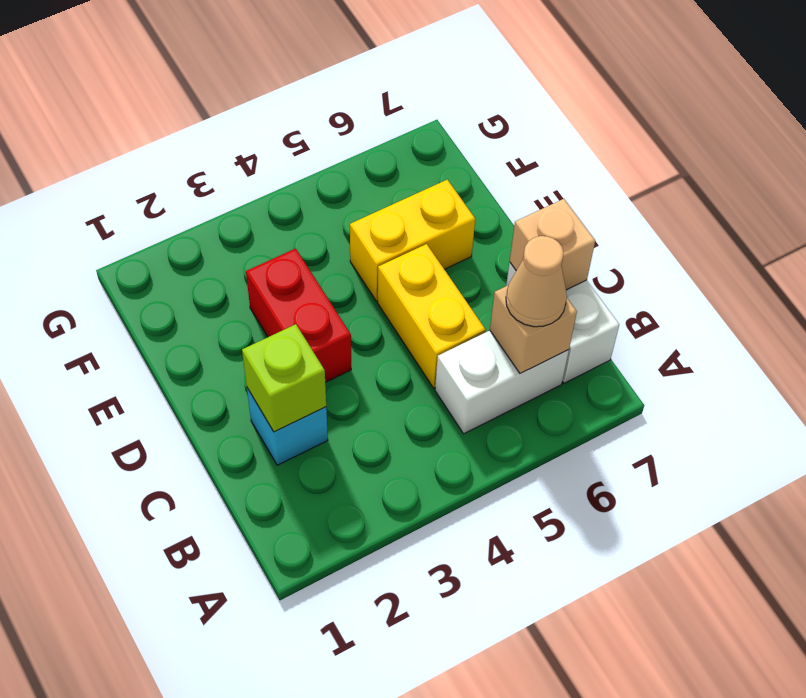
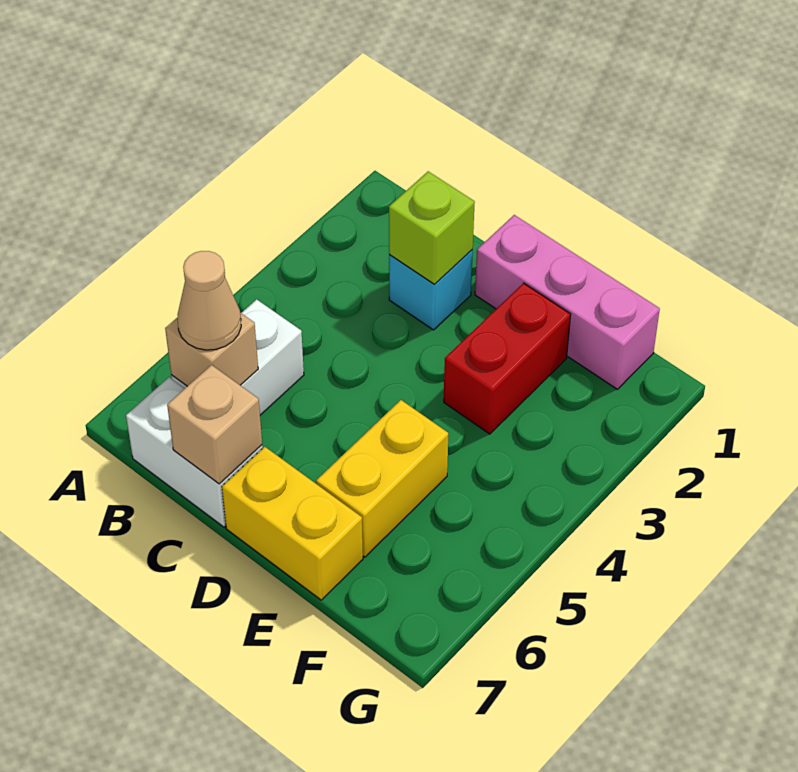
yellow 1x2 brick [378,244,486,388] -> yellow 1x2 brick moved to [222,447,363,600]
none -> pink 1x3 brick [475,215,660,389]
red 1x2 brick [246,249,351,382] -> red 1x2 brick turned to [444,283,571,434]

